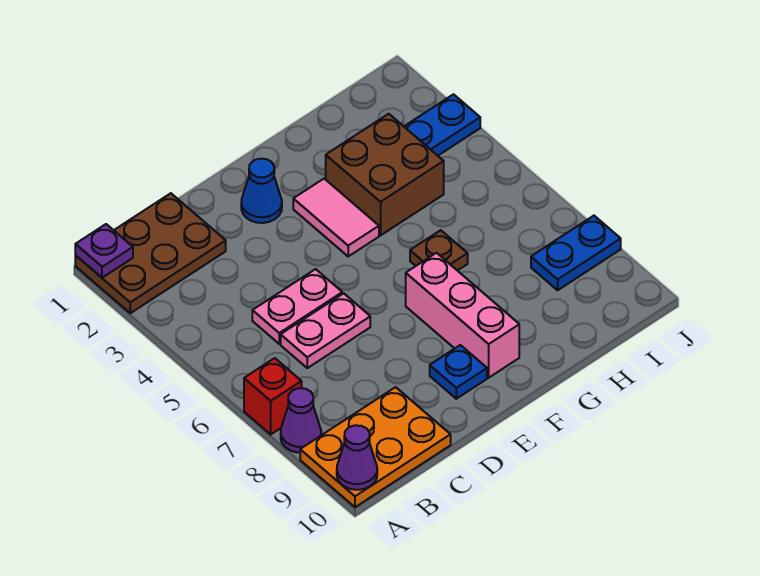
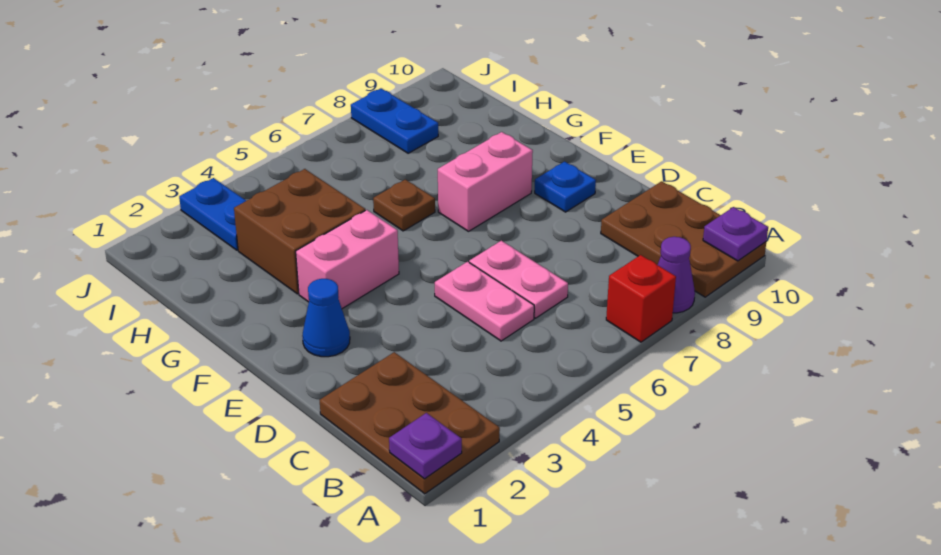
orange 2x3 plate [300,387,451,507] -> brown 2x3 plate [601,181,766,297]
purple 1x1 cone [337,425,377,490] -> purple 1x1 plate [703,207,768,261]
pink 1x2 tile [293,179,379,256] -> pink 1x2 brick [296,210,399,309]
pink 1x3 brick [406,253,519,378] -> pink 1x2 brick [438,132,533,231]

